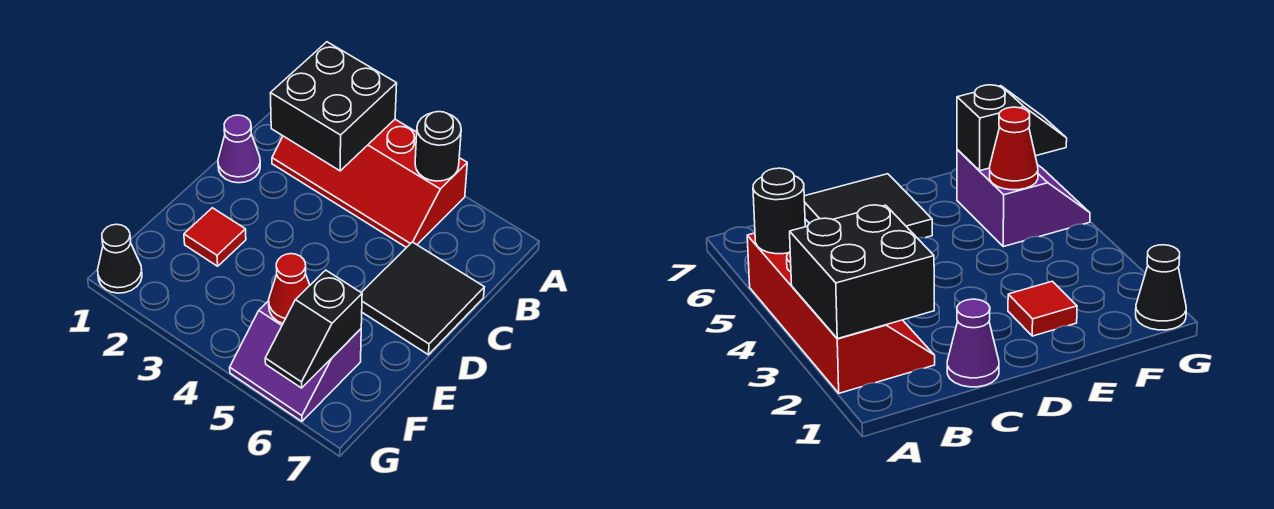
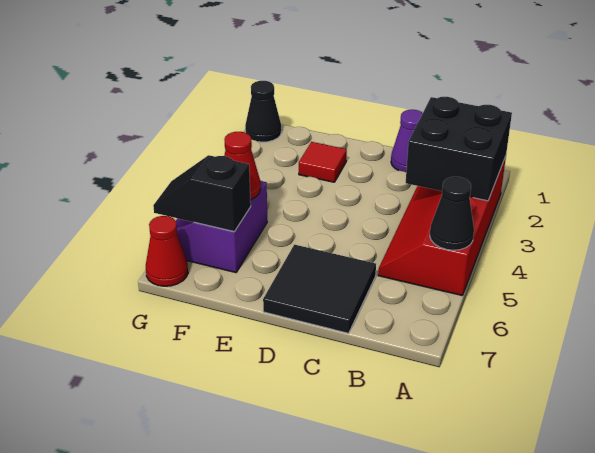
black 1x1 round brick [415,112,461,181] -> black 1x1 cone [430,177,474,250]
none -> red 1x1 cone [146,216,188,286]

